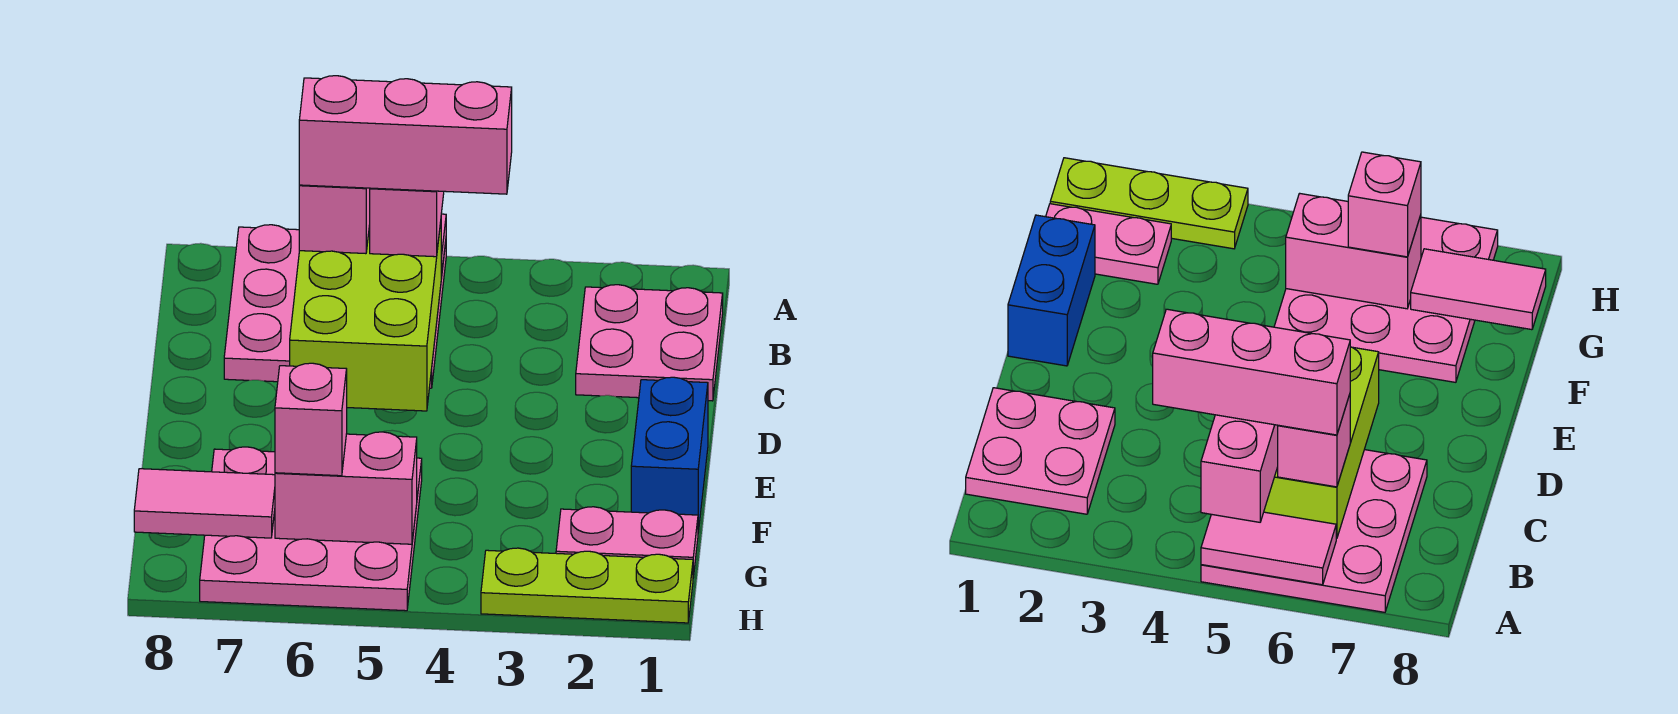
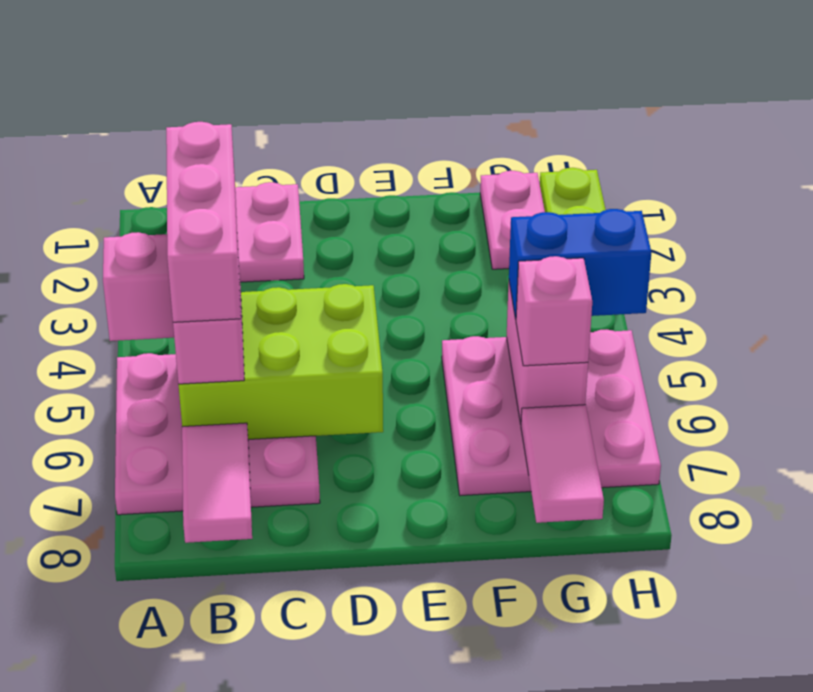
pink 1x2 tile [1201,512,1336,585] -> pink 1x2 tile moved to [182,423,252,543]
blue 1x2 brick [631,377,708,532] -> blue 1x2 brick moved to [509,209,651,319]

